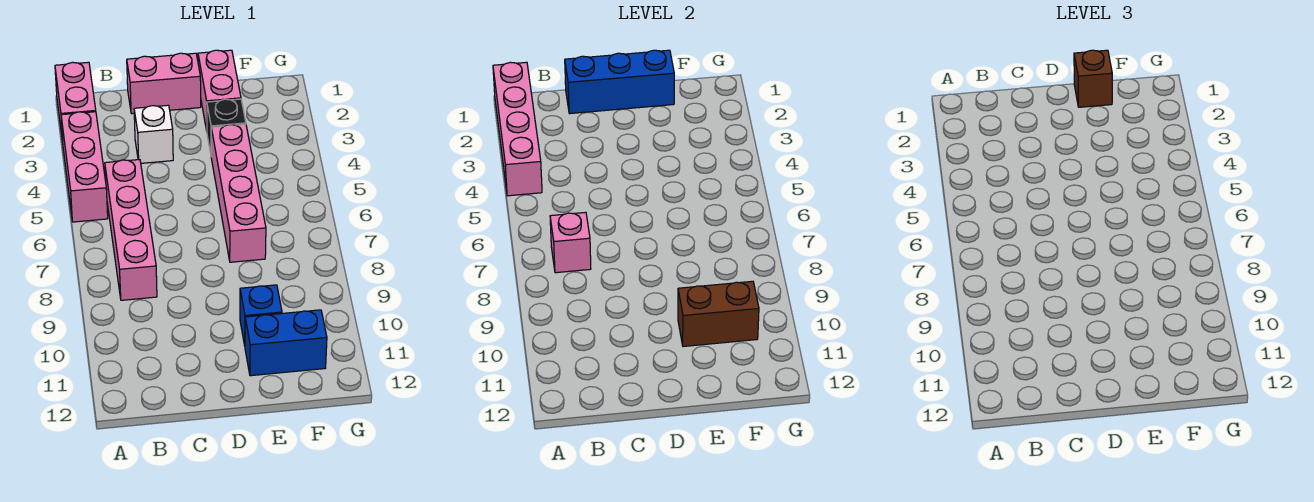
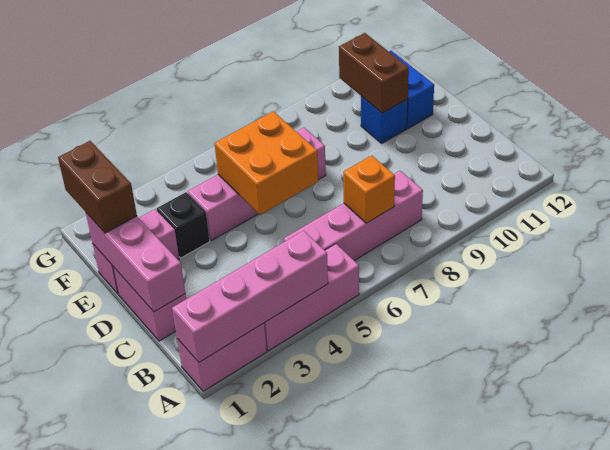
pink 1x1 brick [550,212,591,273] -> orange 1x1 brick [343,155,395,223]
blue 1x3 brick [565,50,674,114] -> pink 1x3 brick [86,213,185,312]
white 1x1 brick [134,105,173,163] -> none
none -> orange 2x2 brick [215,111,318,215]
brown 1x1 brick [1074,50,1112,107] -> brown 1x2 brick [58,141,137,233]

